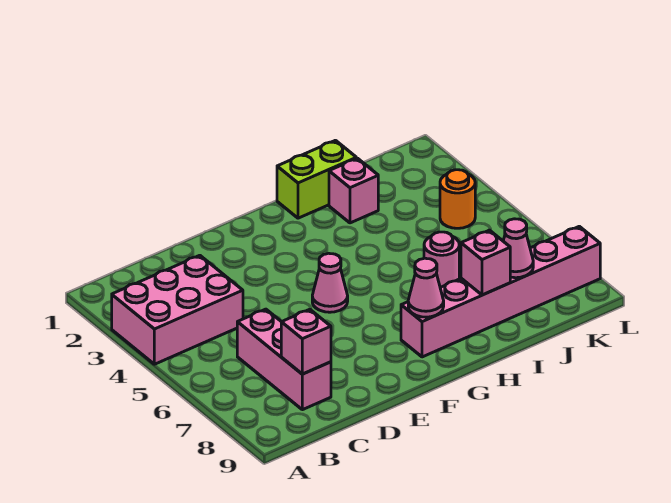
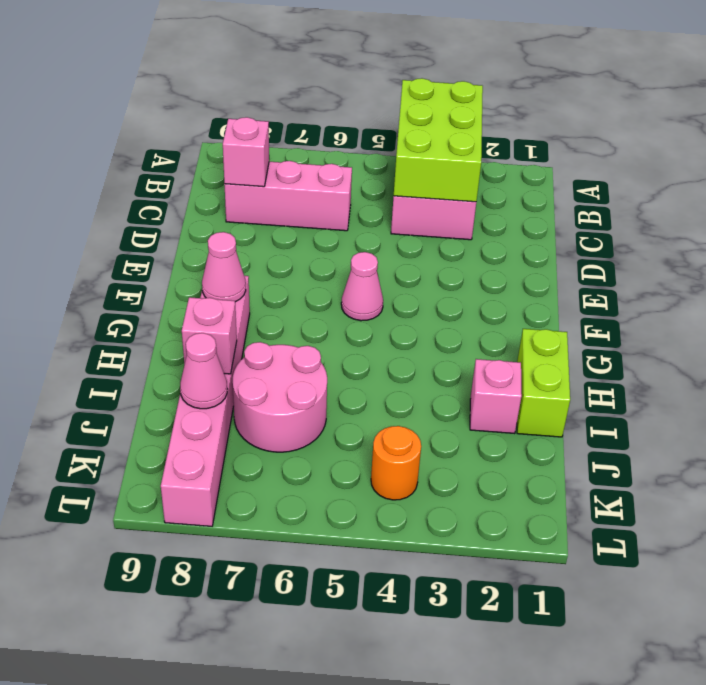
none -> lime 2x3 brick [394,78,483,202]
pink 1x1 round brick [424,232,459,287] -> pink 2x2 round brick [233,342,327,452]

